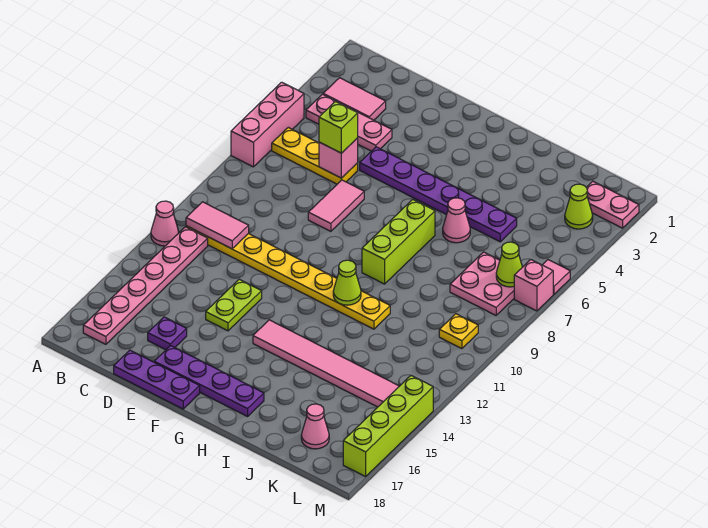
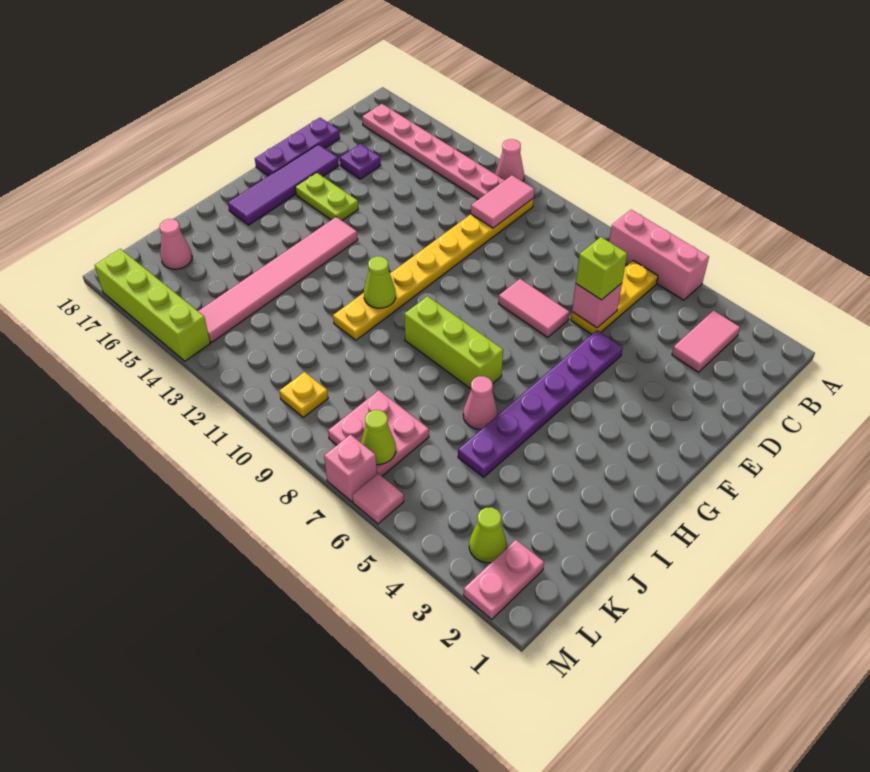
pink 1x3 plate [306,94,392,151] -> none
lime 1x2 plate [206,279,262,331] -> lime 1x2 plate moved to [295,172,358,220]
purple 1x4 plate [154,346,264,417] -> purple 1x4 tile [228,144,339,225]

